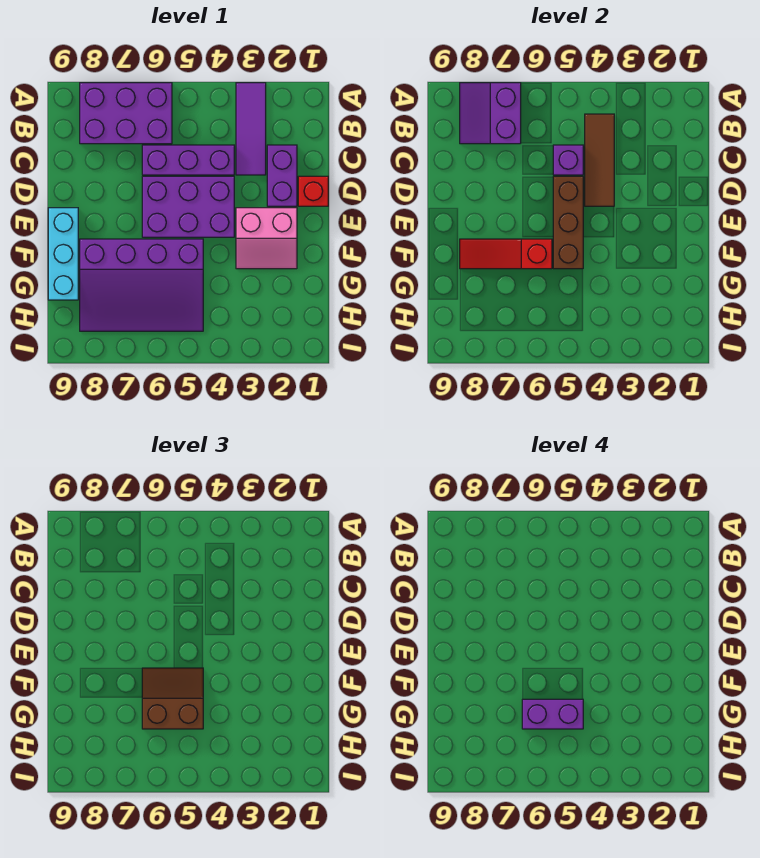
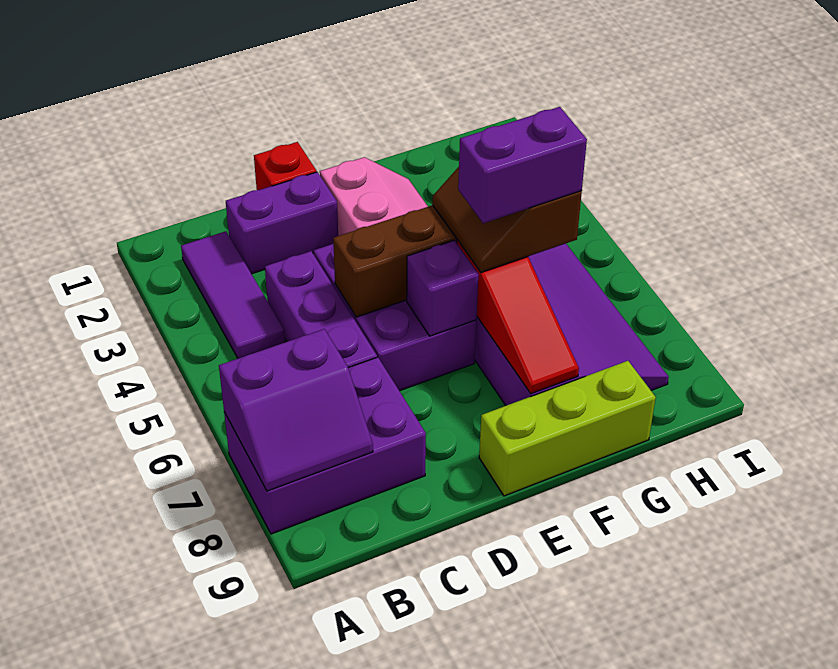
purple 1x3 tile [236,83,266,175] -> purple 1x3 tile turned to [181,231,285,358]
purple 2x3 brick [80,83,172,144] -> purple 2x3 brick turned to [224,357,426,534]
brown 1x3 tile [585,114,614,206] -> none
purple 1x1 brick [553,145,583,175] -> purple 1x1 brick moved to [407,240,478,336]
cyan 1x3 brick [48,208,78,300] -> lime 1x3 brick [479,361,656,496]
purple 1x2 brick [522,699,583,729] -> purple 1x2 brick turned to [458,107,587,223]

